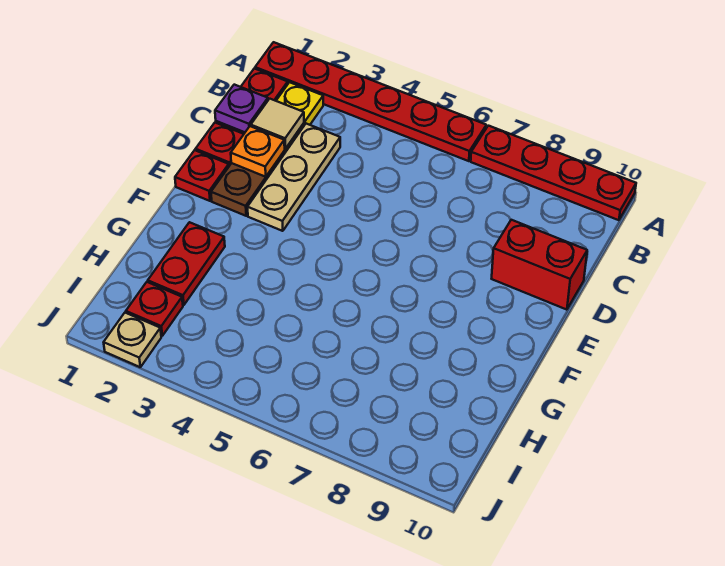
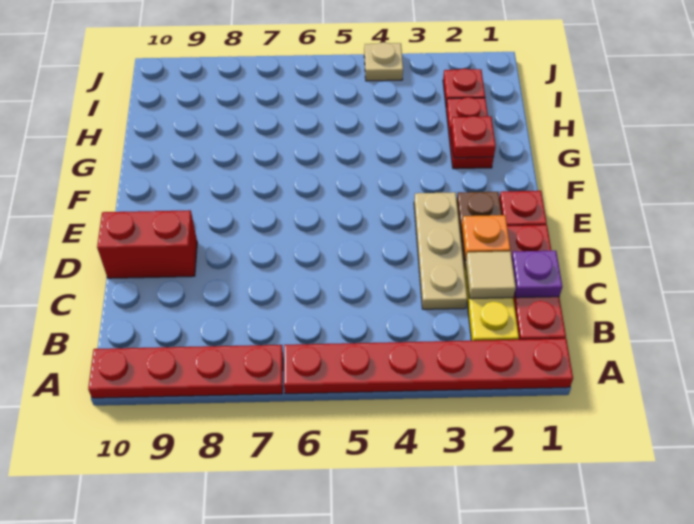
none -> red 1x1 plate [451,116,496,158]
tan 1x1 plate [104,313,161,367] -> tan 1x1 plate moved to [364,42,403,81]

